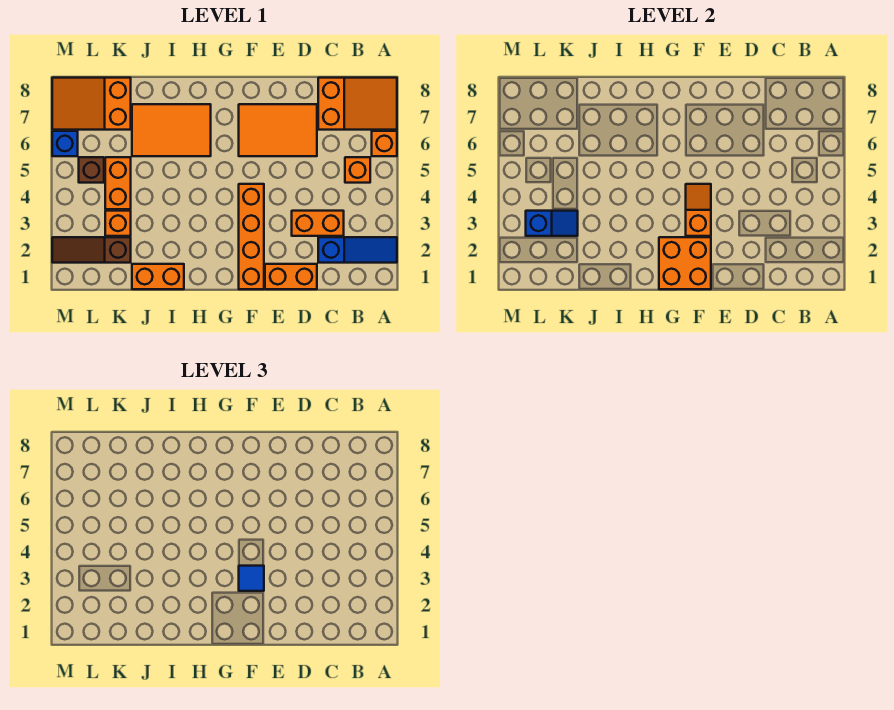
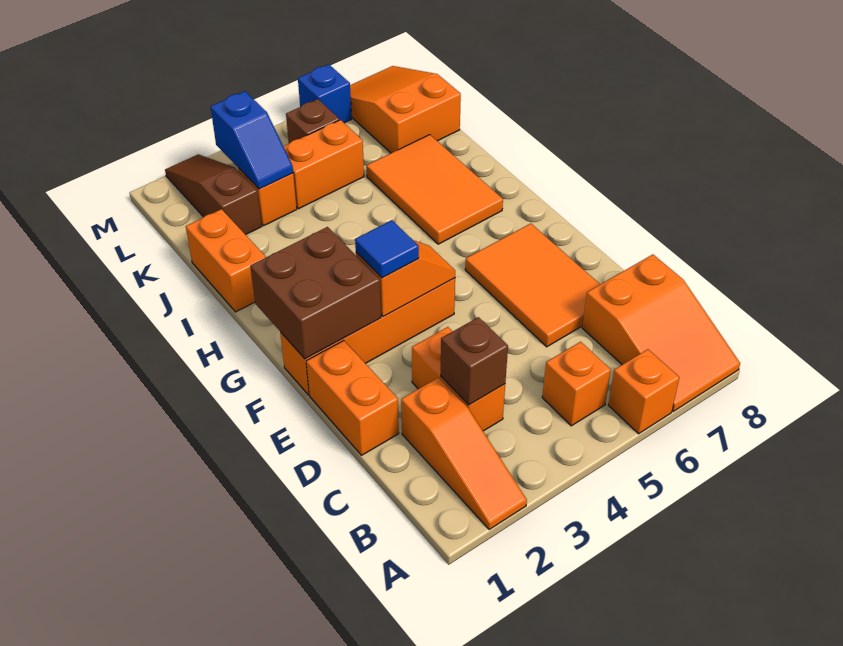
blue 1x3 slope [318,237,397,263] -> orange 1x3 slope [401,378,527,529]
none -> brown 1x1 brick [441,317,508,405]
orange 2x2 brick [659,237,711,289] -> brown 2x2 brick [250,227,381,359]

